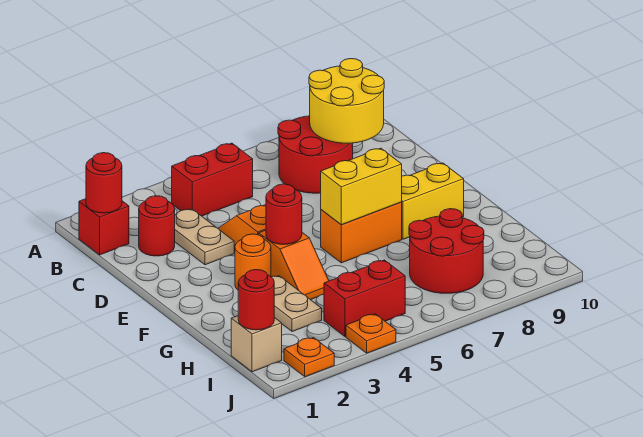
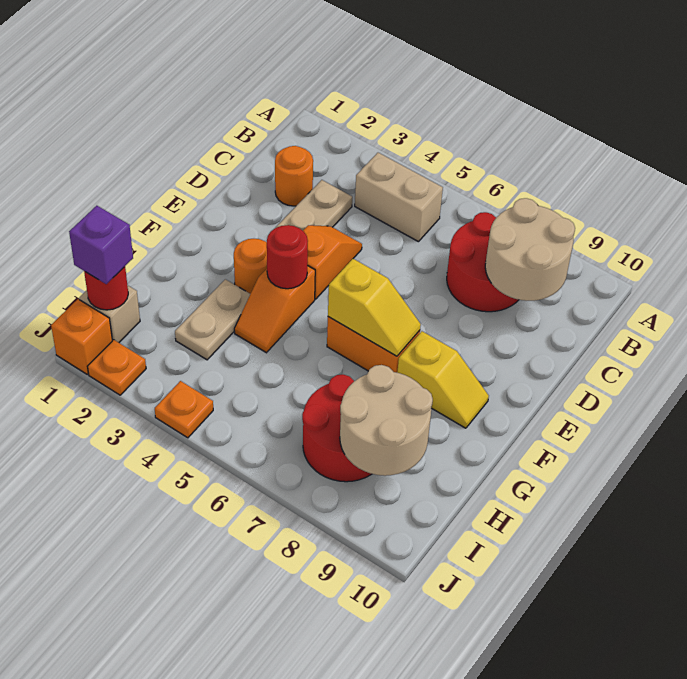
red 1x1 brick [79,199,129,255] -> none
red 1x1 round brick [86,153,122,213] -> none
red 1x2 brick [172,143,253,216] -> tan 1x2 brick [355,153,443,242]
yellow 2x2 round brick [309,59,384,143] -> tan 2x2 round brick [485,198,575,301]
red 1x1 round brick [139,196,175,256] -> orange 1x1 round brick [275,146,313,206]
yellow 1x2 brick [321,148,402,225] -> yellow 1x2 slope [328,259,421,356]
yellow 1x2 brick [402,163,464,239] -> yellow 1x2 slope [397,331,489,428]
none -> tan 2x2 round brick [340,365,433,476]
none -> purple 1x1 brick [69,206,133,284]
red 1x2 brick [324,260,405,336] -> none
none -> orange 1x1 brick [51,299,112,374]

